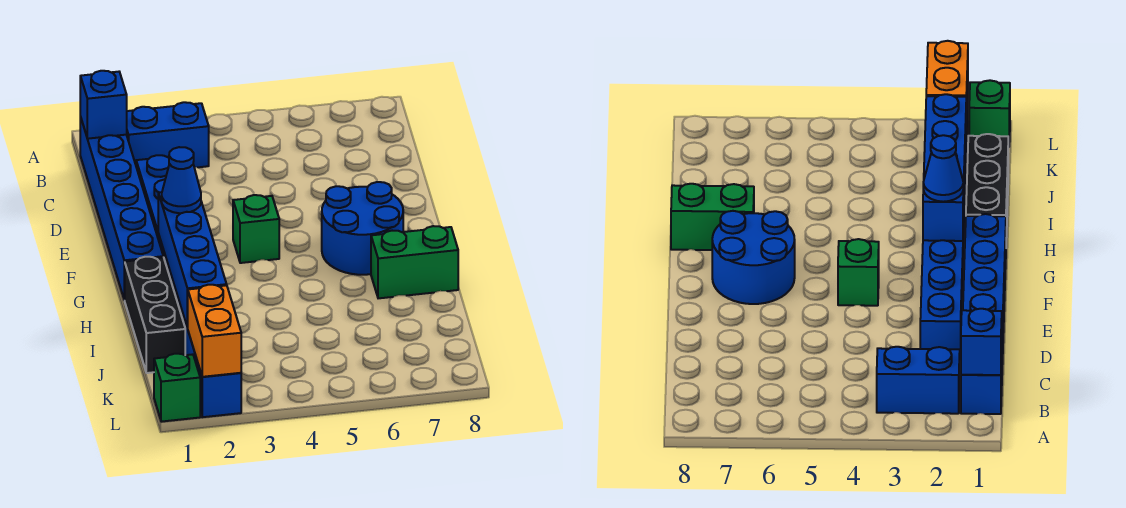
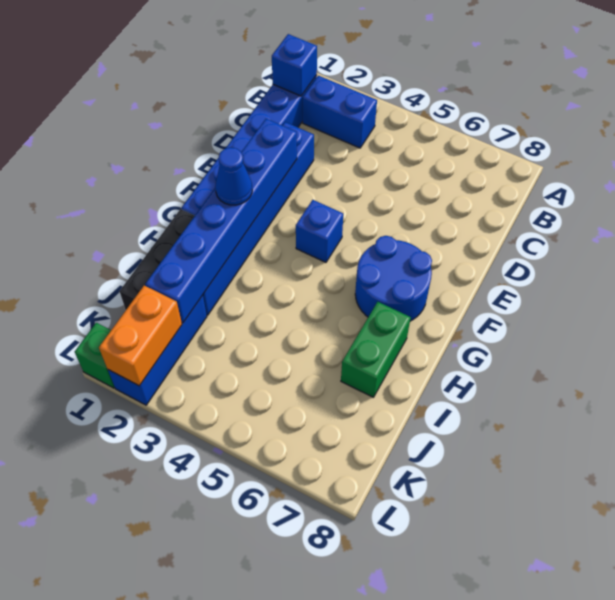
green 1x1 brick [233,195,279,263] -> blue 1x1 brick [296,200,343,262]
blue 1x4 brick [158,192,227,328] -> blue 1x6 brick [145,119,297,323]
green 1x2 brick [371,226,458,298] -> green 1x2 brick turned to [341,302,411,397]

